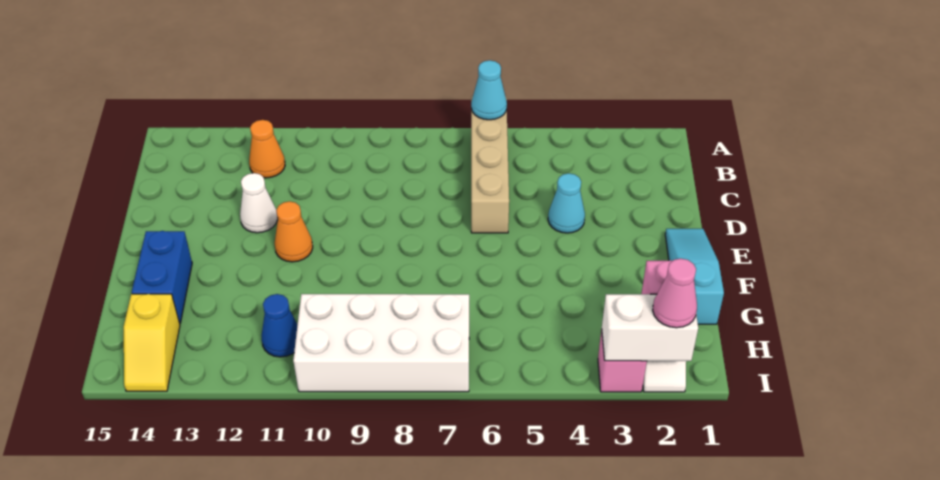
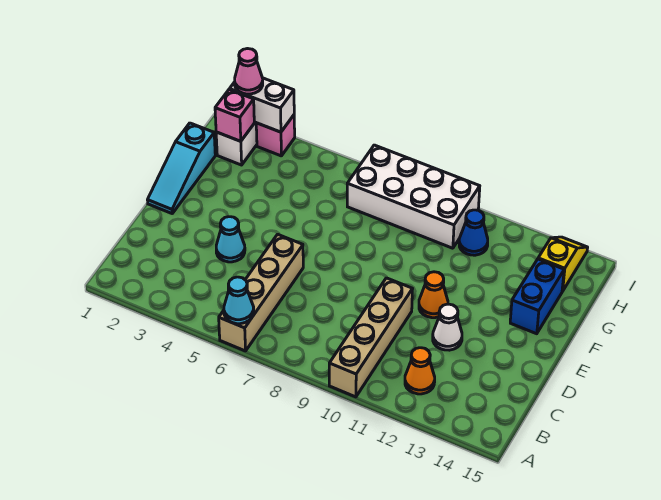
none -> tan 1x4 brick [329,278,412,397]

